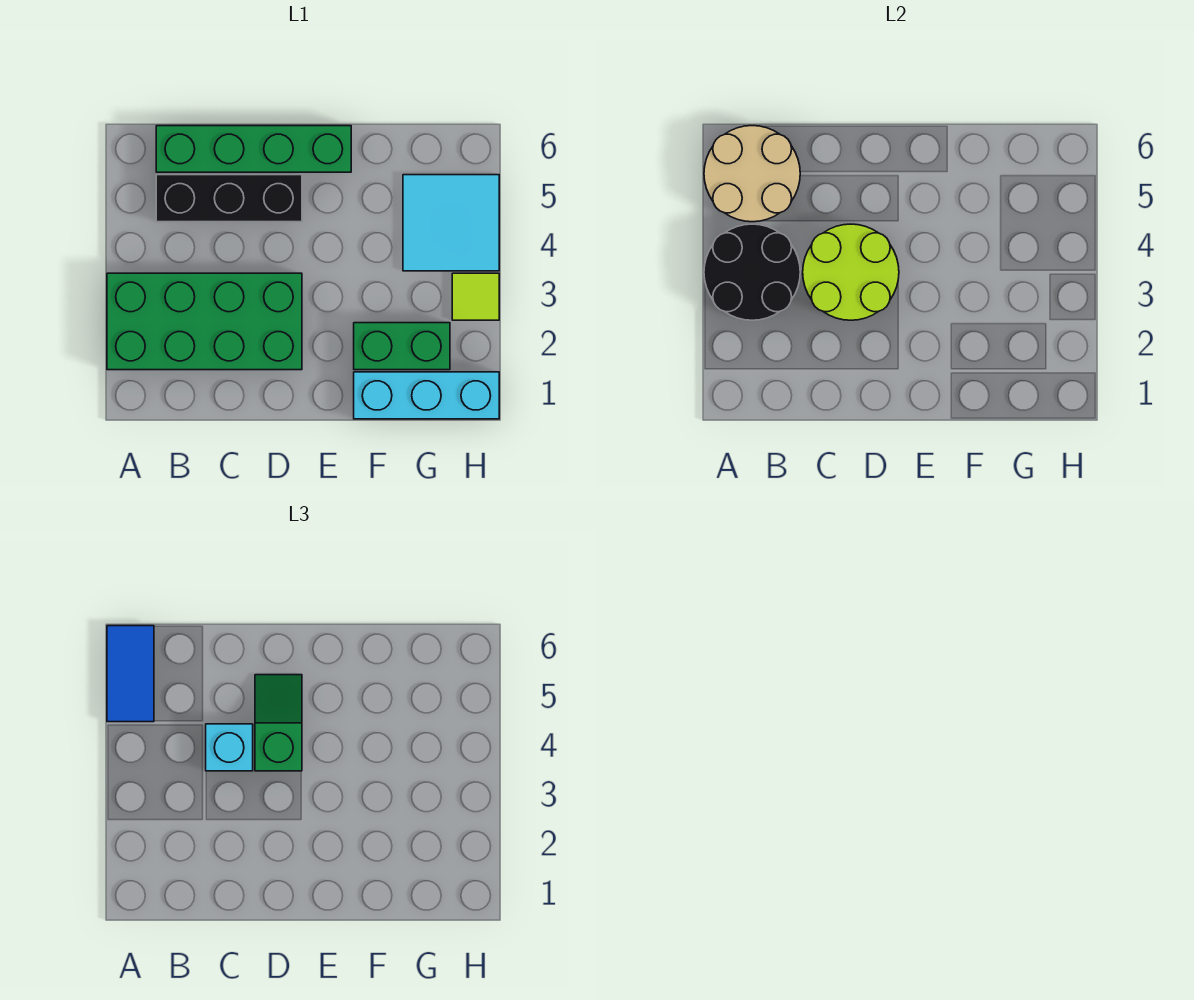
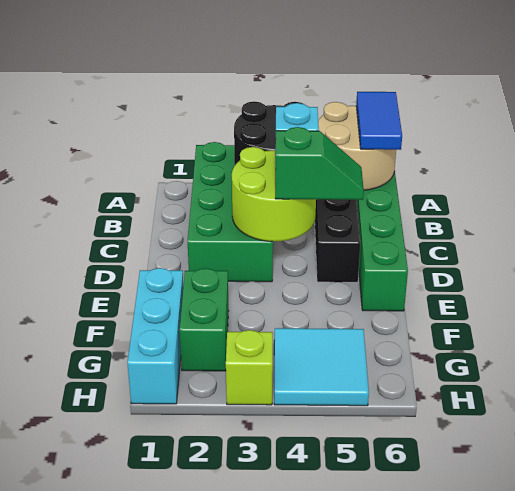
blue 1x2 tile [107,626,154,722] -> blue 1x2 tile turned to [356,92,402,150]
lime 1x1 tile [452,273,499,320] -> lime 1x1 brick [226,330,273,405]

